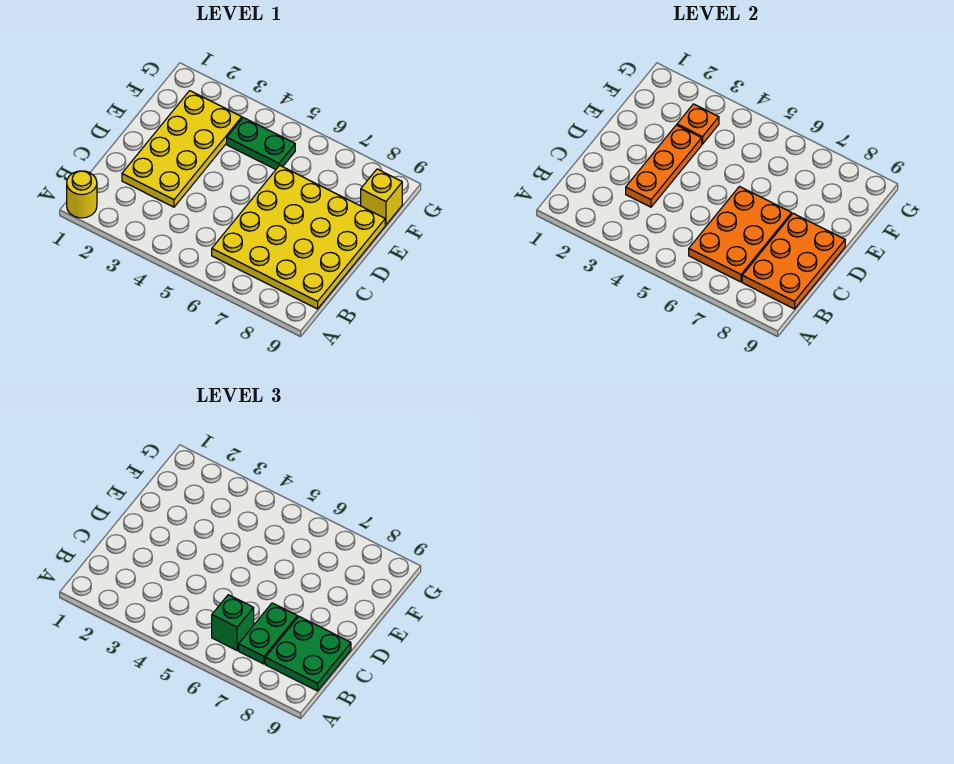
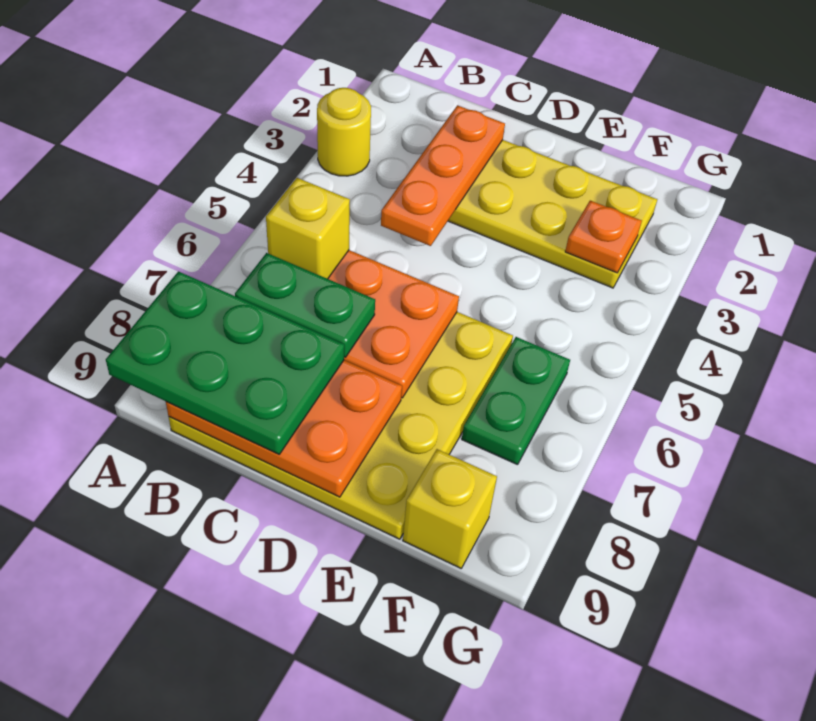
yellow 1x1 round brick [67,171,97,218] -> yellow 1x1 round brick moved to [317,88,371,176]
green 1x1 brick [212,595,254,650] -> yellow 1x1 brick [266,178,350,279]
green 2x2 plate [265,617,351,691] -> green 2x3 plate [106,271,344,454]
orange 1x3 plate [626,125,702,207] -> orange 1x3 plate turned to [381,105,505,246]
green 1x2 plate [227,118,295,169] -> green 1x2 plate moved to [462,337,570,465]

